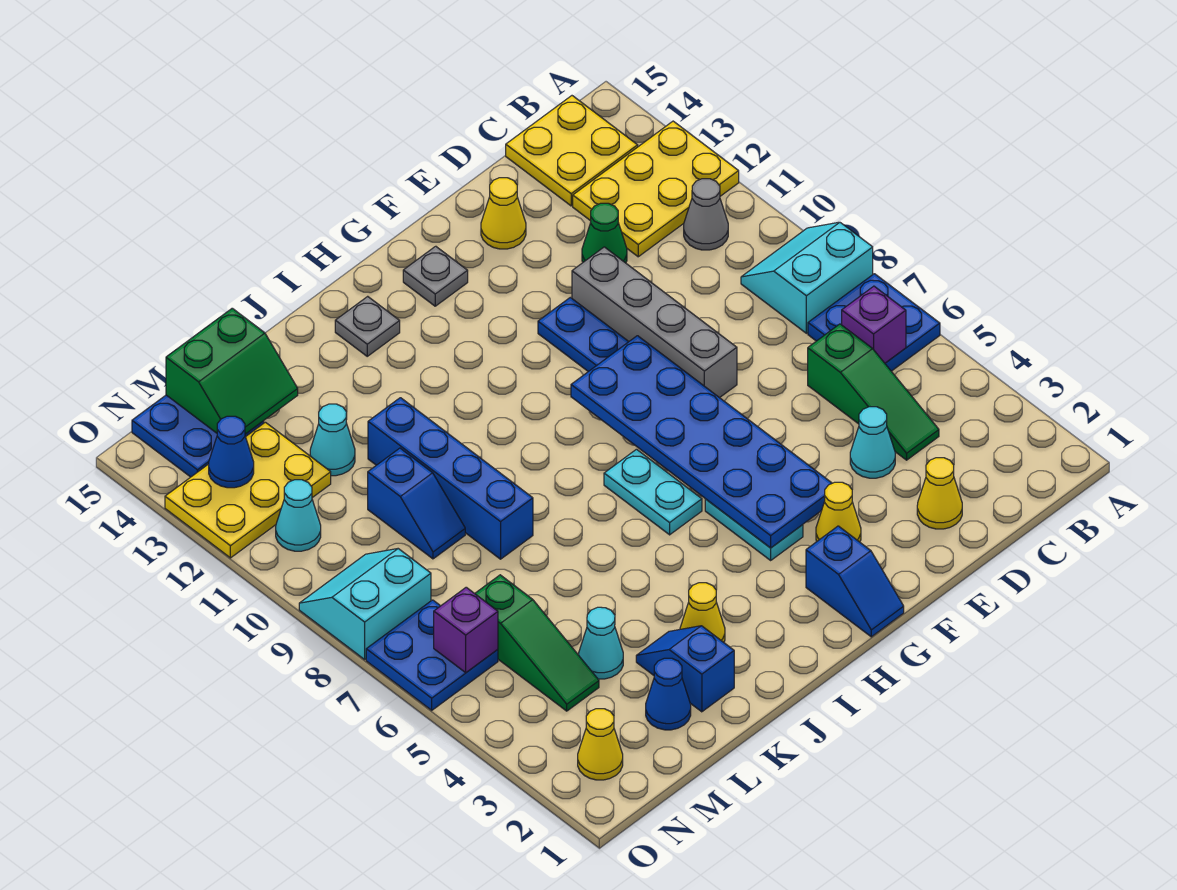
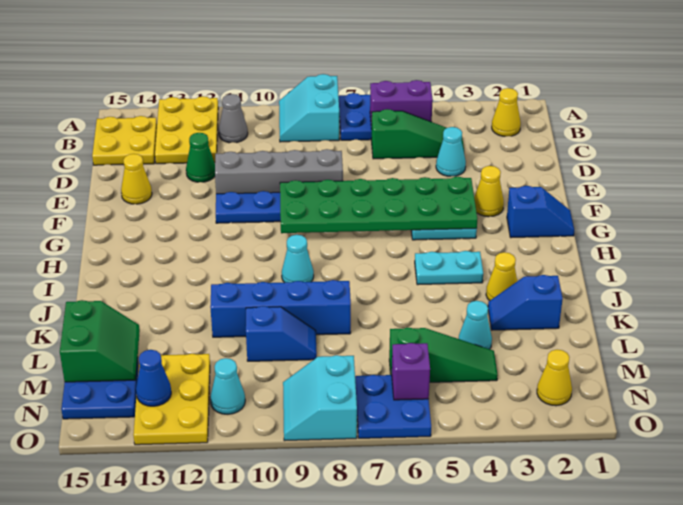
purple 1x1 brick [842,286,906,363] -> purple 1x2 brick [370,80,433,129]
yellow 1x1 cone [917,458,962,529] -> yellow 1x1 cone moved to [492,88,521,137]
blue 2x6 plate [571,336,832,548] -> green 2x6 plate [280,177,477,233]
grey 1x1 plate [403,246,468,306] -> none
cyan 1x2 plate [604,449,702,535] -> cyan 1x2 plate moved to [415,251,483,285]
grey 1x1 plate [335,296,400,356] -> none
blue 1x1 cone [646,658,691,730] -> none
cyan 1x1 cone [310,404,355,476] -> cyan 1x1 cone moved to [282,235,314,283]

